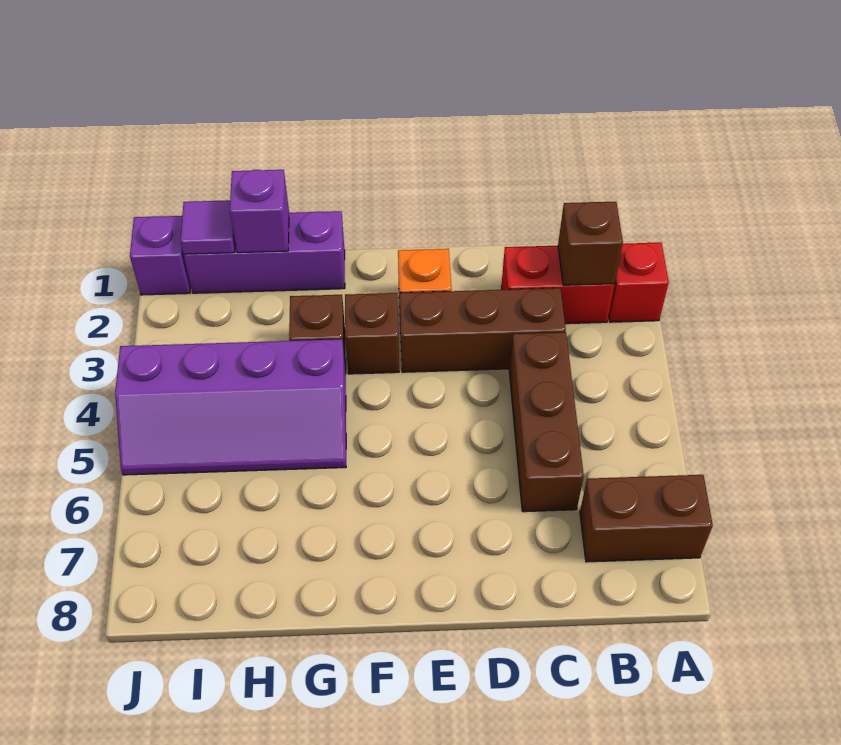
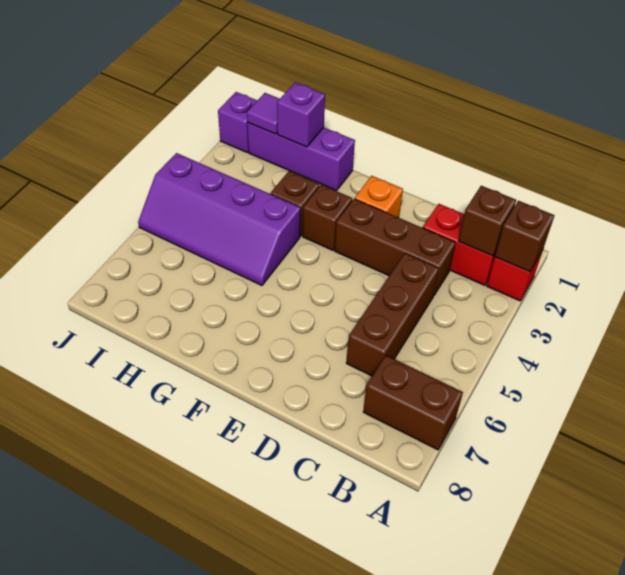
none -> brown 1x1 brick [495,201,554,272]

